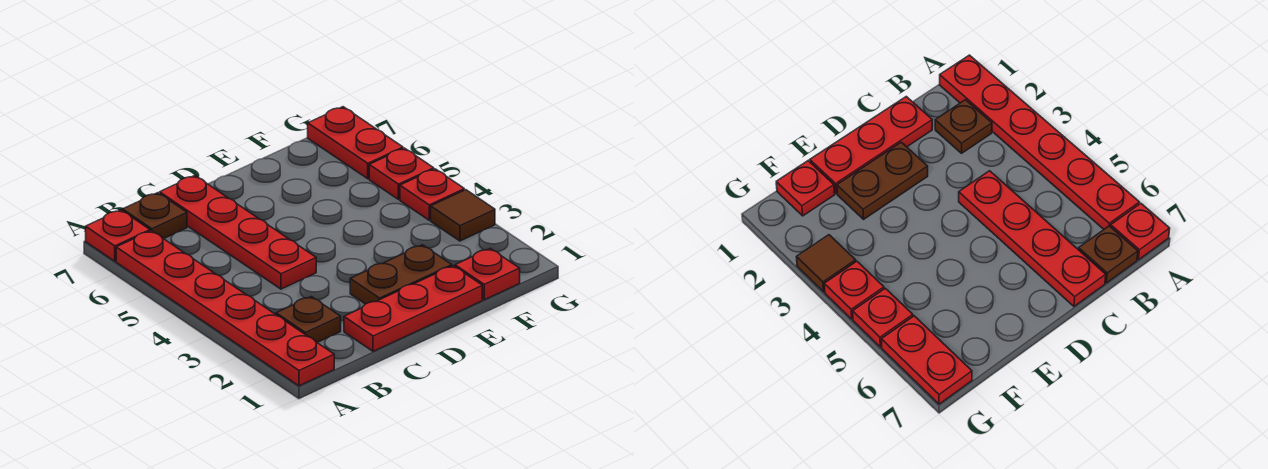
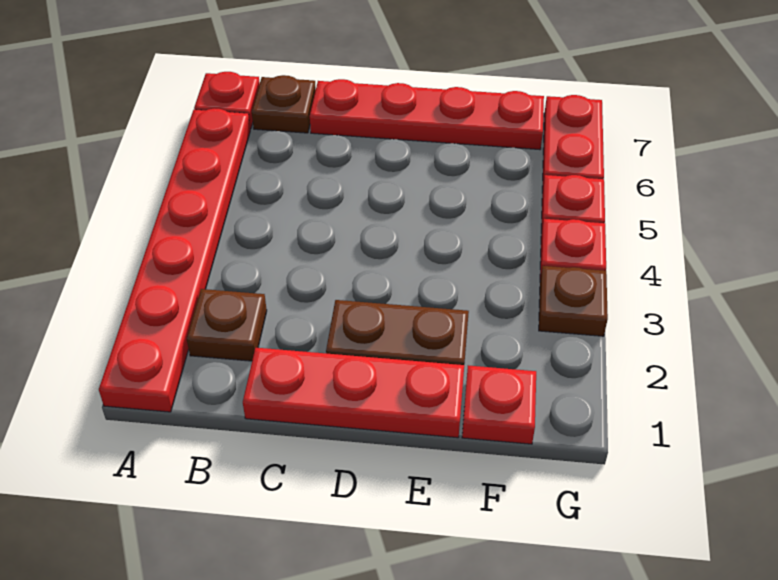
red 1x4 plate [160,176,316,289] -> red 1x4 plate turned to [310,79,544,150]
brown 1x1 tile [431,190,495,241] -> brown 1x1 plate [539,266,608,336]

